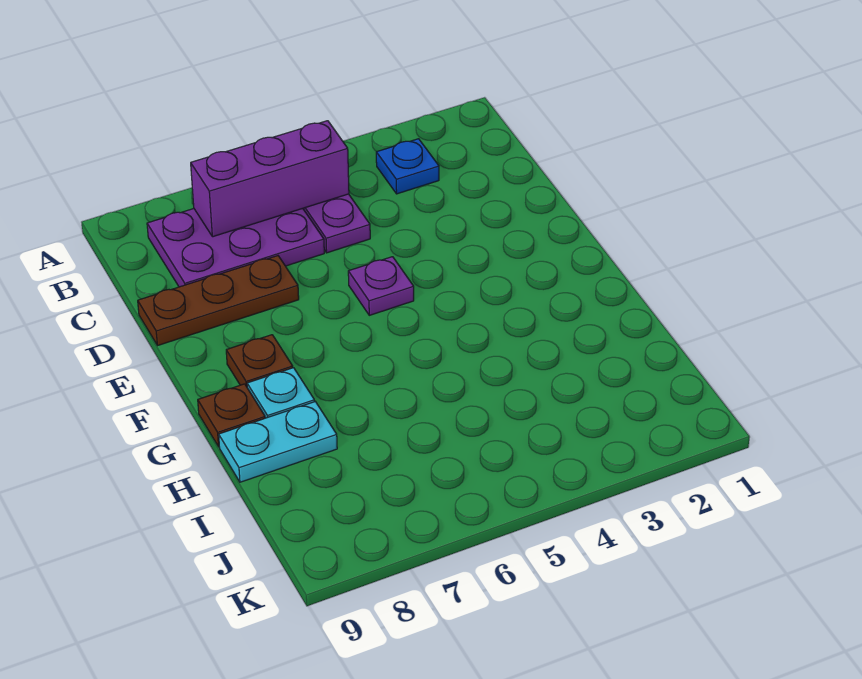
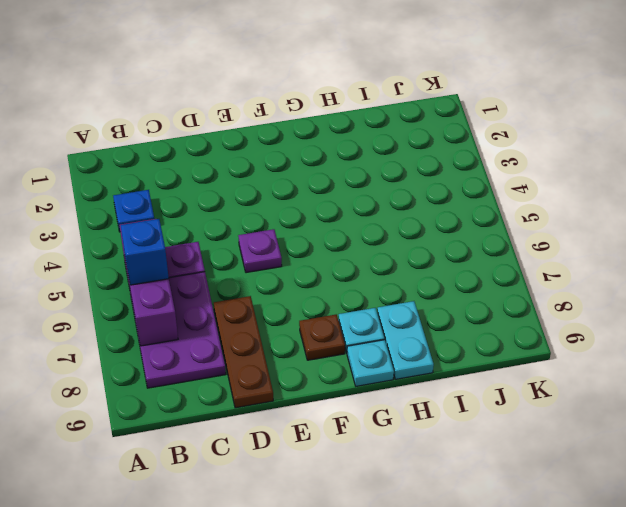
none -> blue 1x1 brick [121,219,169,285]
brown 1x1 plate [198,384,265,447] -> cyan 1x1 plate [347,340,394,386]

